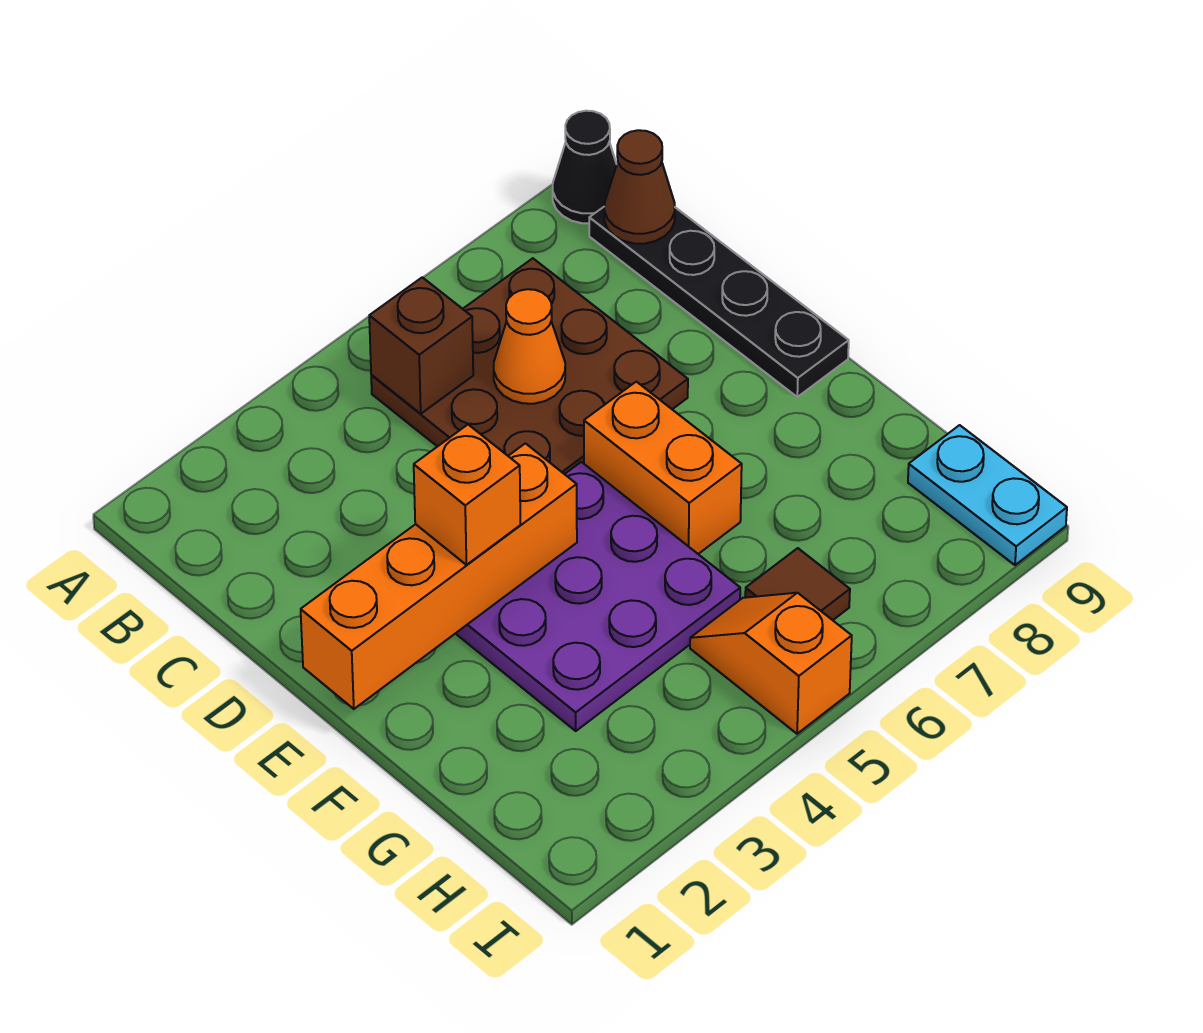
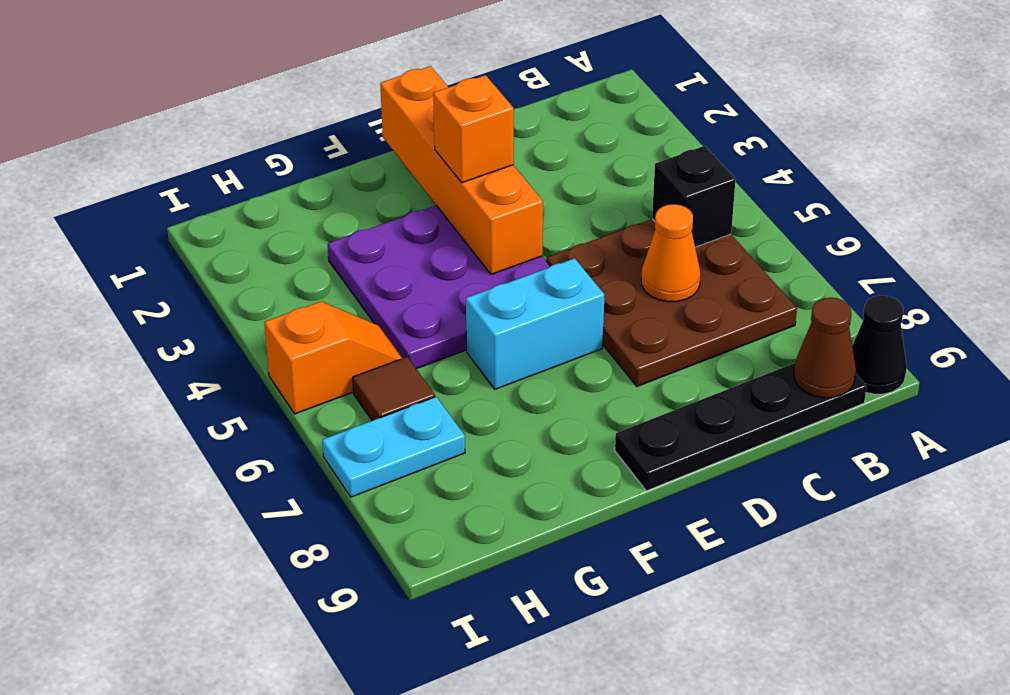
brown 1x1 brick [369,277,473,414] -> black 1x1 brick [652,146,736,247]
orange 1x2 brick [584,382,742,554] -> cyan 1x2 brick [466,258,605,389]
cyan 1x2 plate [908,425,1067,565] -> cyan 1x2 plate moved to [322,397,465,497]

